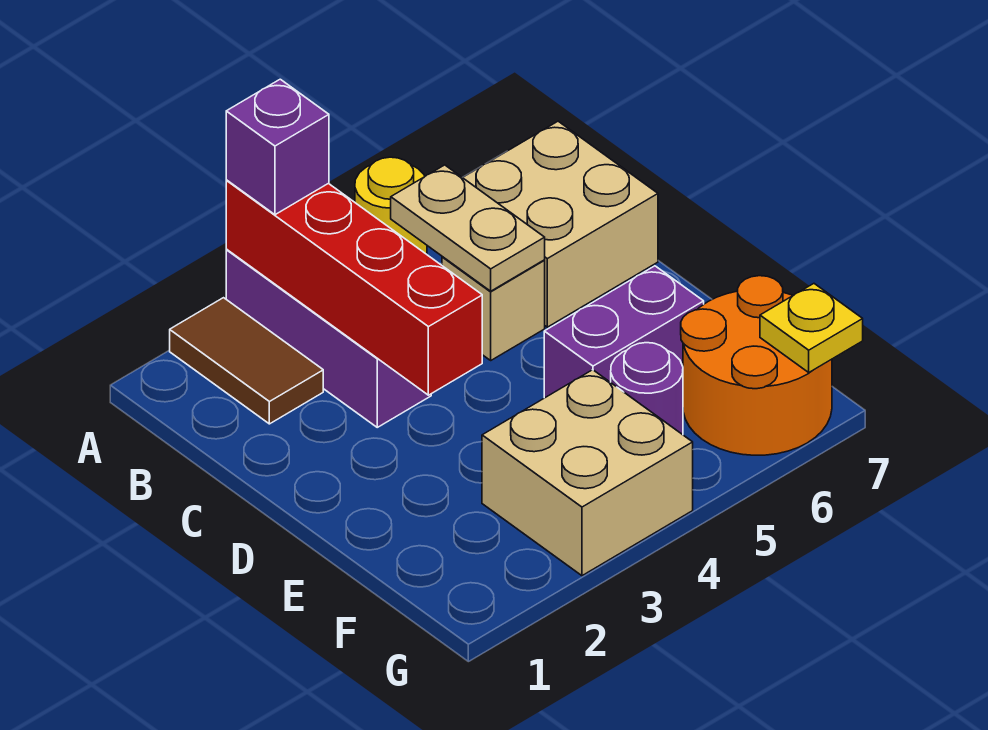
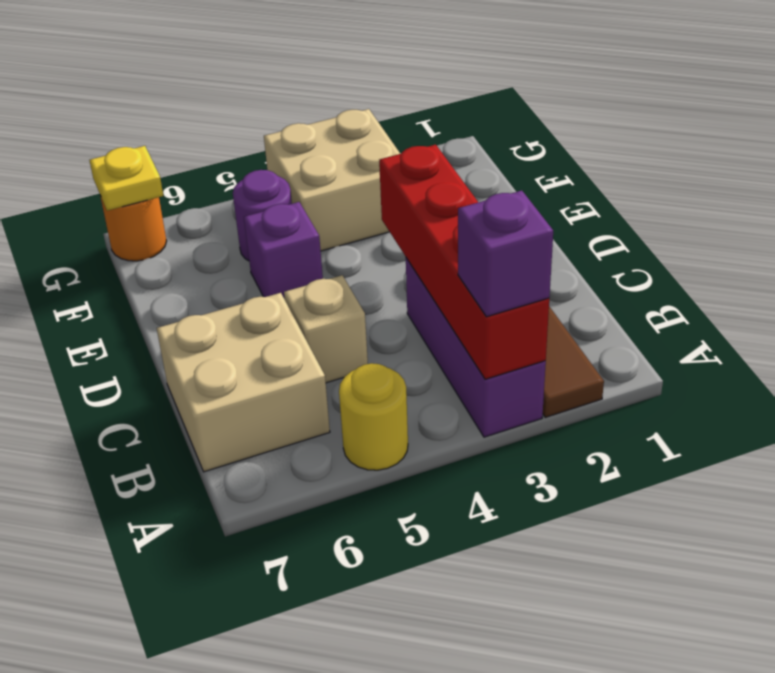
tan 1x2 plate [391,165,545,291] -> none
purple 1x2 brick [544,266,704,398] -> purple 1x1 brick [244,202,323,299]
orange 2x2 round brick [681,276,832,455] -> orange 1x1 round brick [100,196,167,261]

